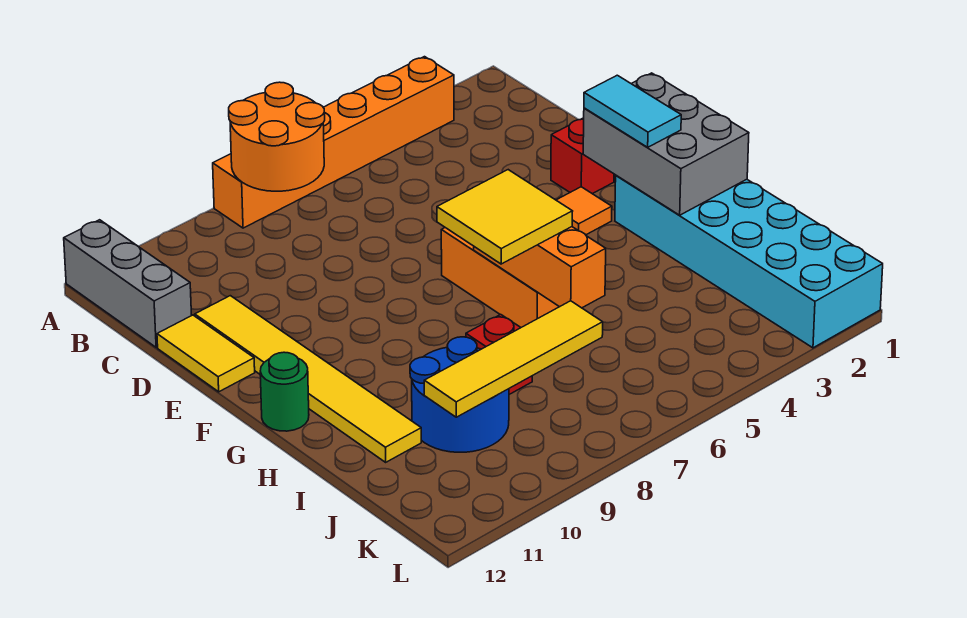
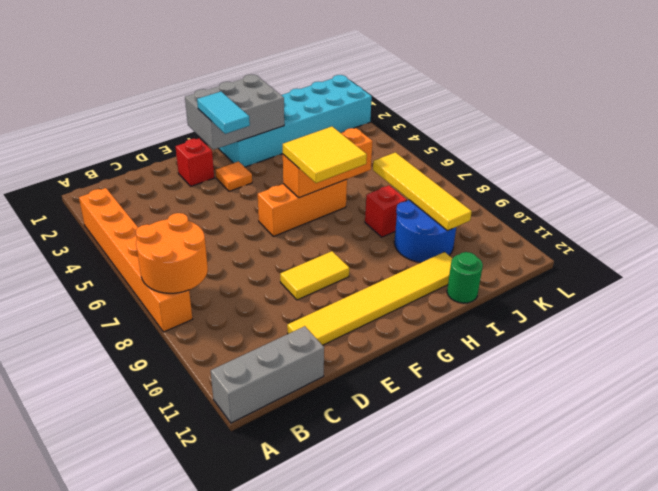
yellow 1x2 tile [157,315,255,392] -> yellow 1x2 tile moved to [280,251,349,300]
cyan 1x2 tile [584,75,681,147] -> cyan 1x2 tile turned to [197,92,250,134]
green 1x1 round brick [260,352,309,431] -> green 1x1 round brick moved to [447,252,483,303]

